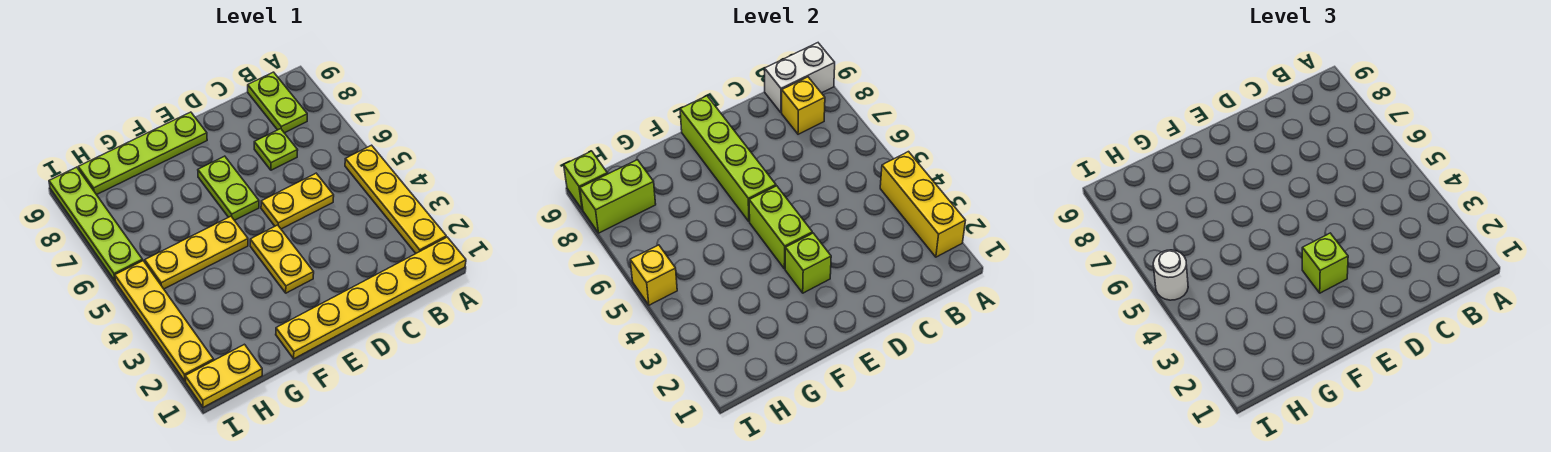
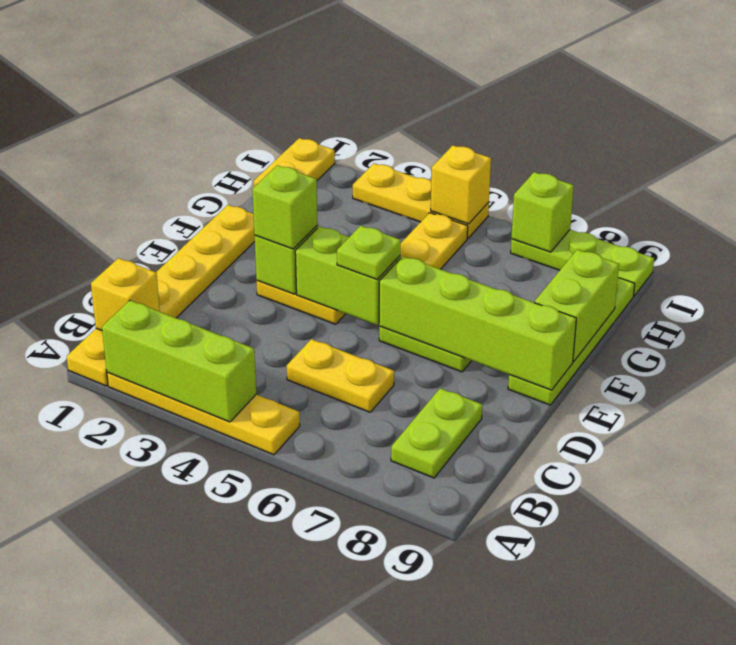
yellow 1x3 brick [880,152,966,257] -> lime 1x3 brick [102,300,256,422]
white 1x2 brick [765,43,835,113] -> none
lime 1x2 plate [248,72,307,133] -> lime 1x2 plate turned to [391,388,482,478]
yellow 1x1 brick [782,77,825,134] -> yellow 1x1 brick moved to [91,258,160,331]
yellow 1x2 plate [261,173,334,229] -> yellow 1x2 plate turned to [287,339,394,412]
lime 1x1 plate [254,129,298,170] -> lime 1x1 plate moved to [337,226,401,280]
lime 1x2 brick [580,160,656,233] -> lime 1x2 brick moved to [534,250,619,362]
yellow 1x4 plate [115,261,214,381] -> yellow 1x3 plate [353,163,489,238]
white 1x1 round brick [1153,250,1188,300] -> none
lime 1x4 plate [49,167,143,280] -> lime 1x3 plate [511,230,654,296]
lime 1x1 brick [564,151,608,210] -> lime 1x1 brick moved to [511,172,574,252]

